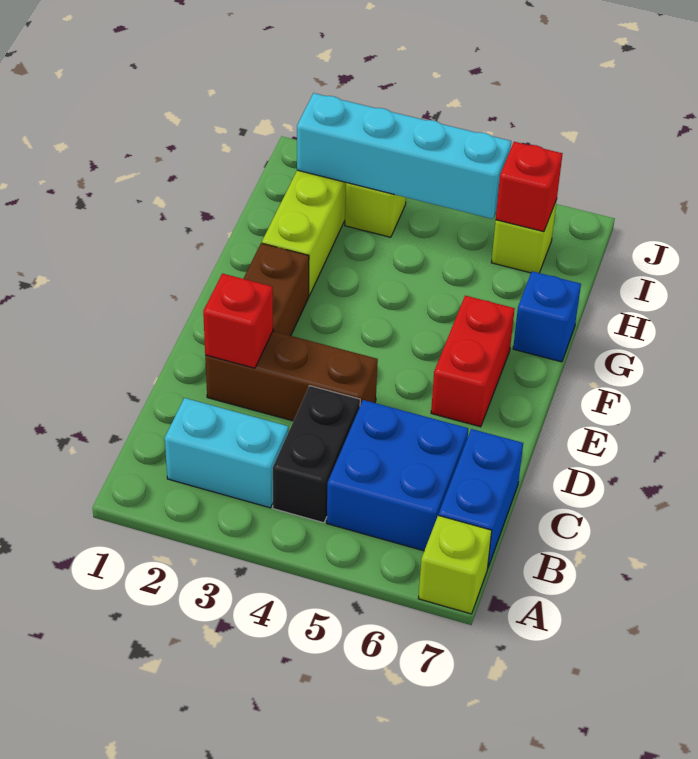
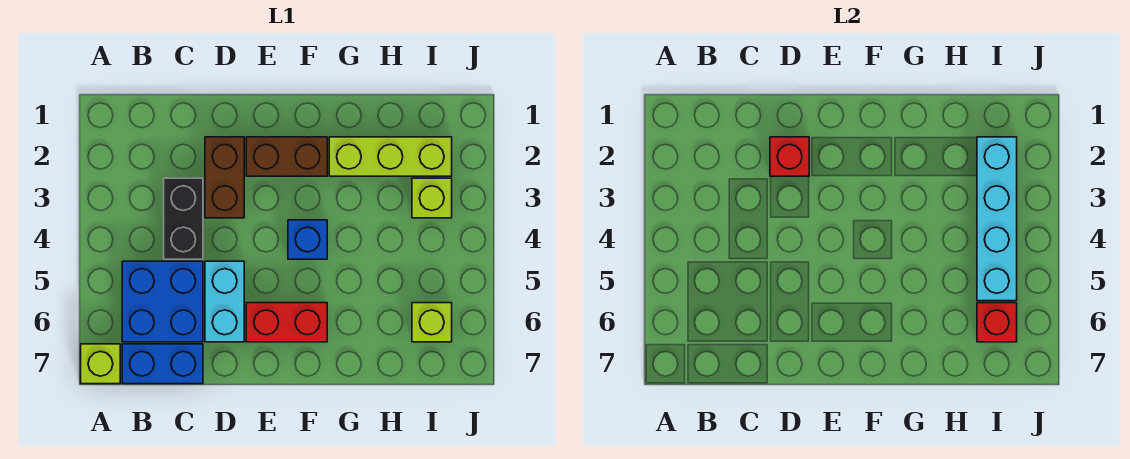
cyan 1x2 brick [165,398,288,508] -> cyan 1x2 brick moved to [205,261,244,342]
black 1x2 brick [273,386,360,523] -> black 1x2 brick turned to [164,178,203,259]
brown 1x3 brick [205,331,378,421] -> brown 1x2 brick [205,137,244,218]
blue 1x1 brick [513,271,581,362] -> blue 1x1 brick moved to [288,220,327,259]

